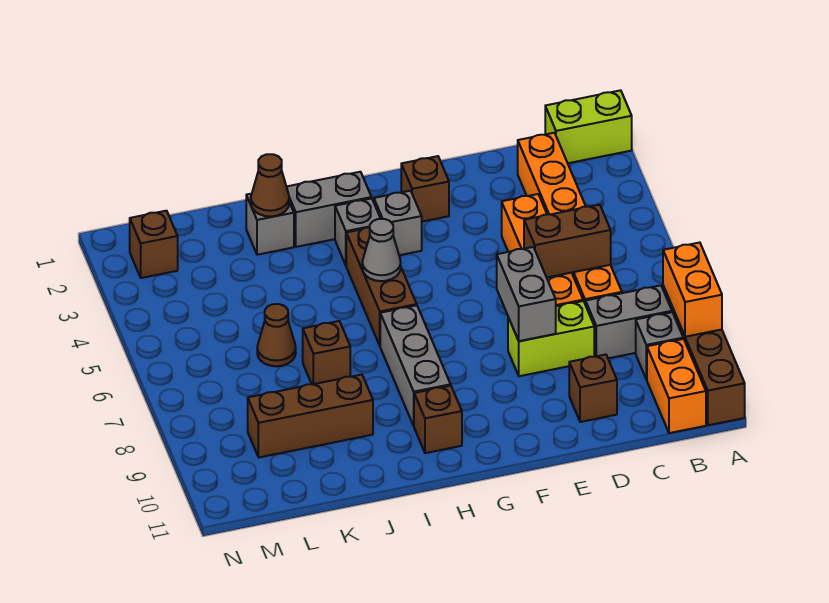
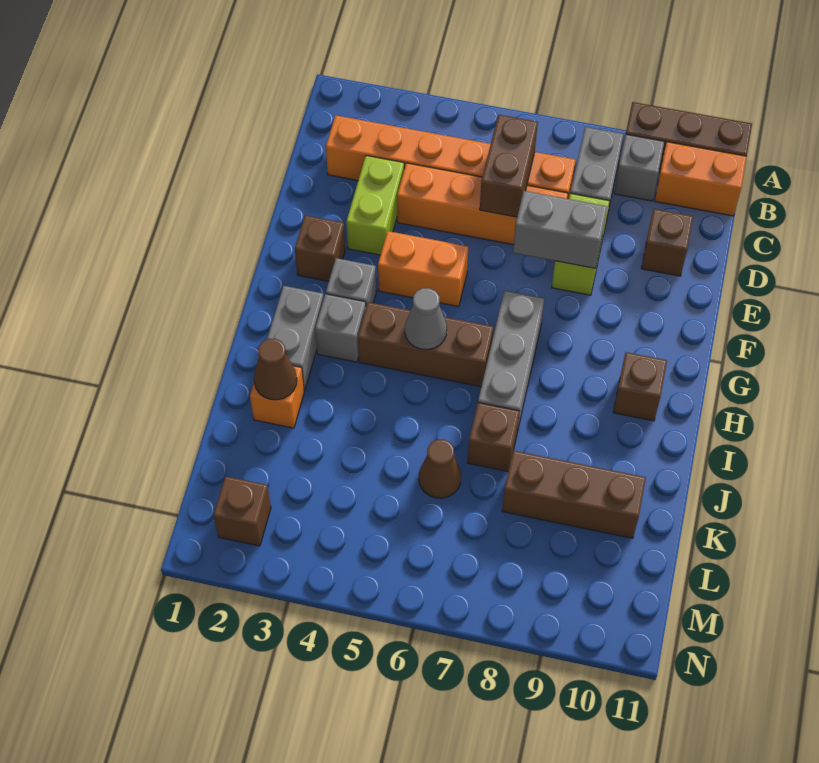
lime 1x2 brick [545,90,632,163] -> lime 1x2 brick moved to [346,156,404,255]
orange 1x2 brick [663,243,722,337] -> orange 1x2 brick moved to [378,231,468,307]
grey 1x3 brick [380,305,451,426] -> grey 1x3 brick turned to [478,290,545,431]
grey 1x1 brick [246,194,294,255] -> orange 1x1 brick [250,366,304,428]
brown 1x3 brick [248,375,373,457] -> brown 1x3 brick turned to [502,451,646,538]

